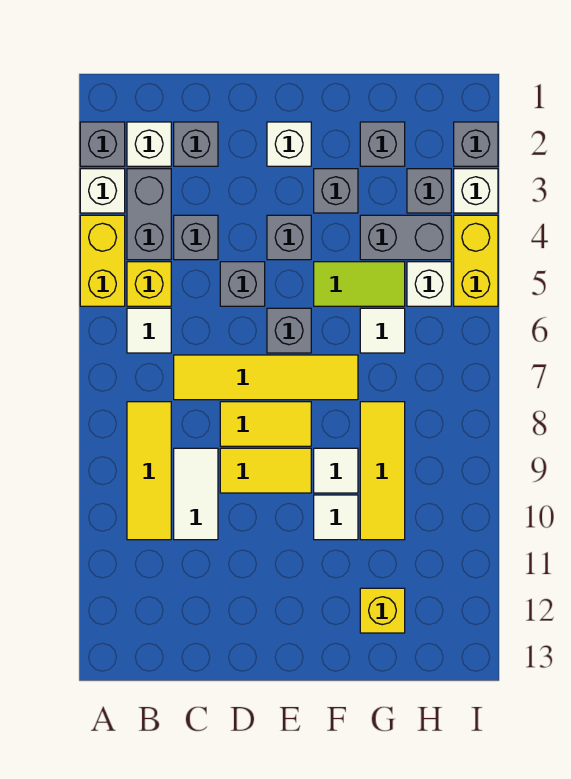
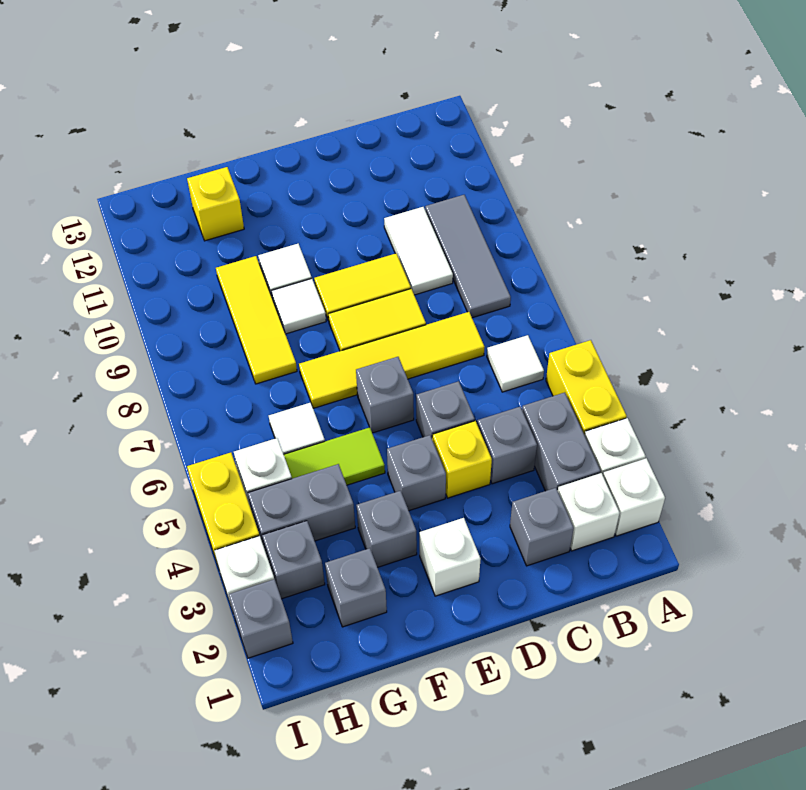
grey 1x1 brick [80,122,125,166] -> white 1x1 brick [603,458,665,536]
yellow 1x1 brick [127,262,171,306] -> yellow 1x1 brick moved to [432,421,492,498]
yellow 1x3 tile [127,402,171,540] -> grey 1x3 tile [425,195,511,318]

